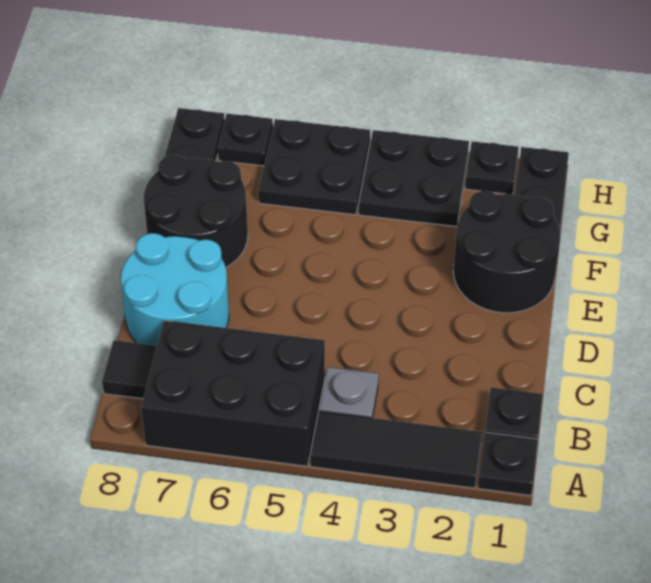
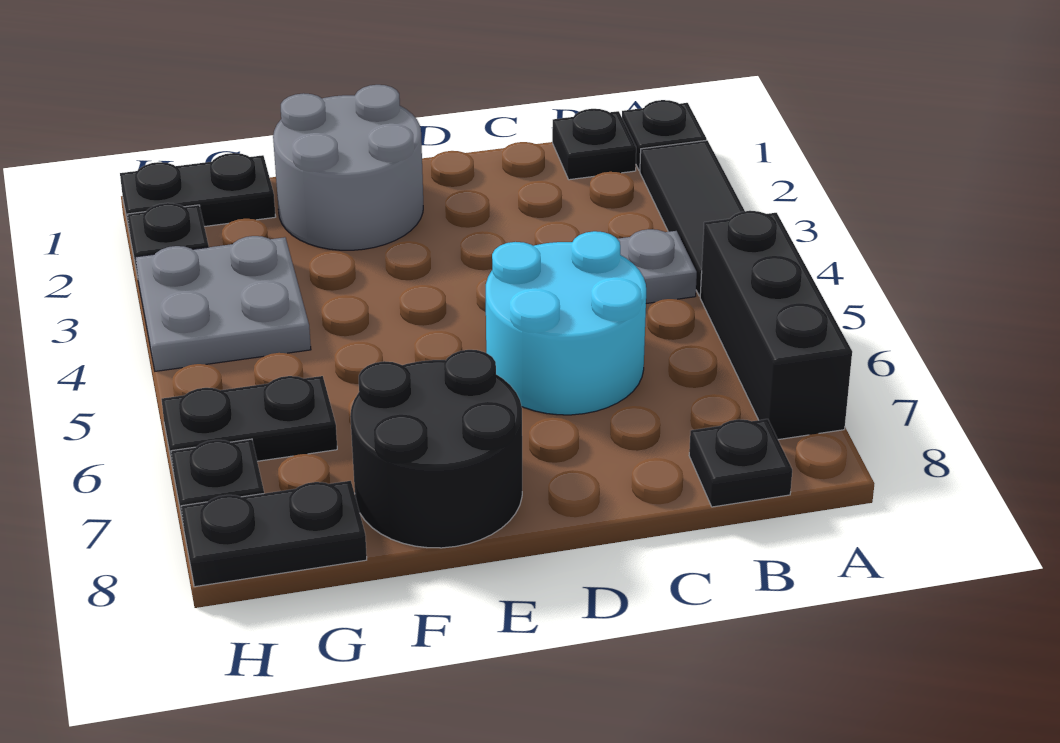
black 2x3 brick [141,320,325,466] -> black 1x3 brick [700,211,852,440]
black 1x1 tile [102,340,157,399] -> black 1x1 plate [689,419,792,507]
cyan 2x2 round brick [121,233,229,345] -> cyan 2x2 round brick moved to [486,231,646,415]
black 2x2 round brick [453,191,560,313] -> grey 2x2 round brick [273,85,423,250]
black 2x2 plate [359,130,469,227] -> grey 2x2 plate [135,236,311,371]
black 2x2 plate [258,119,370,215] -> black 1x2 plate [161,376,337,468]

